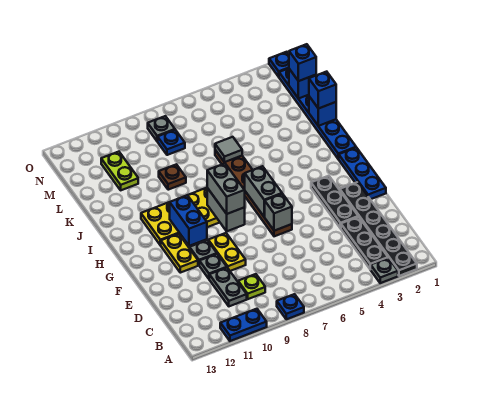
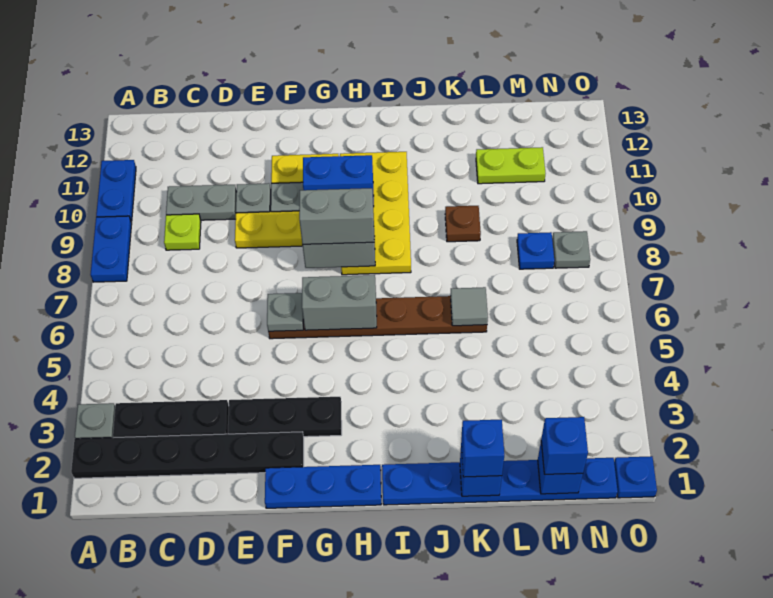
blue 1x1 plate [277,294,304,319] -> blue 1x2 plate [90,216,132,282]
grey 1x1 brick [265,194,292,231] -> grey 1x1 plate [267,293,303,331]

